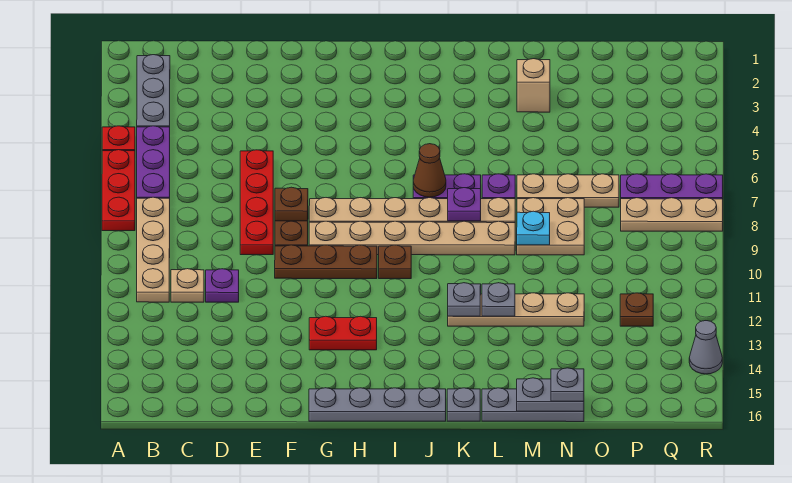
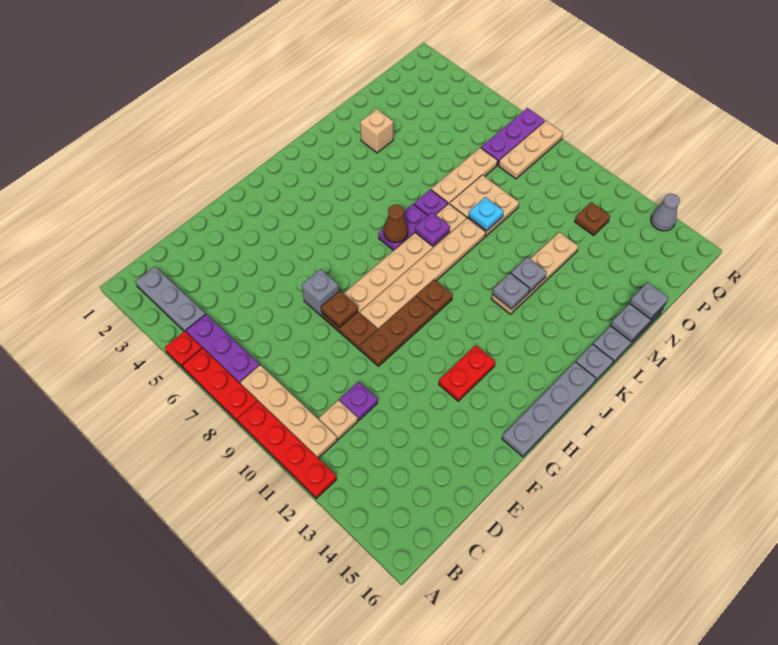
red 1x4 plate [240,150,273,255] -> red 1x4 plate moved to [237,401,337,498]
none -> grey 1x1 brick [302,269,339,316]

